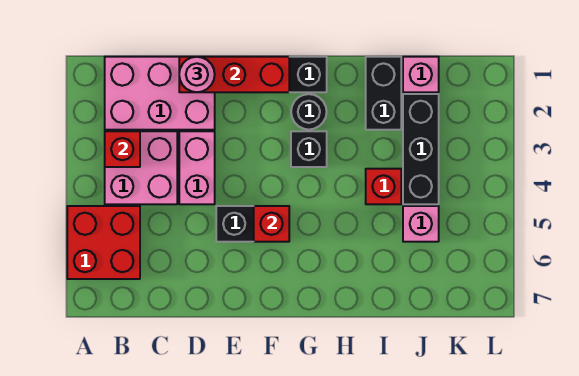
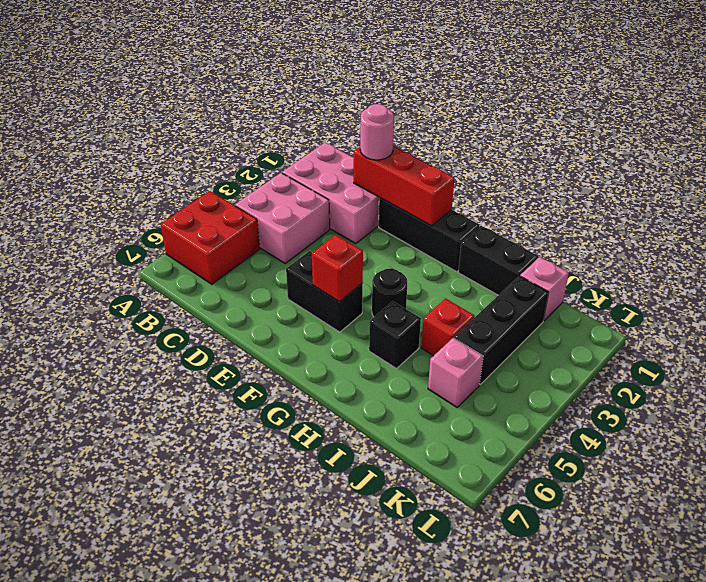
red 1x1 brick [105,131,140,167] -> none
pink 1x2 brick [179,131,215,204] -> none
black 1x1 round brick [291,94,327,130] -> black 1x1 round brick moved to [372,268,407,317]
black 1x1 brick [291,131,327,167] -> black 1x1 brick moved to [369,301,421,369]
black 1x2 brick [366,57,401,130] -> black 1x2 brick turned to [458,226,538,295]

